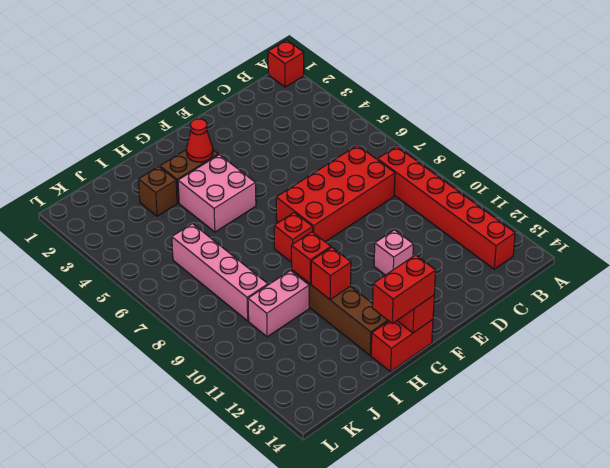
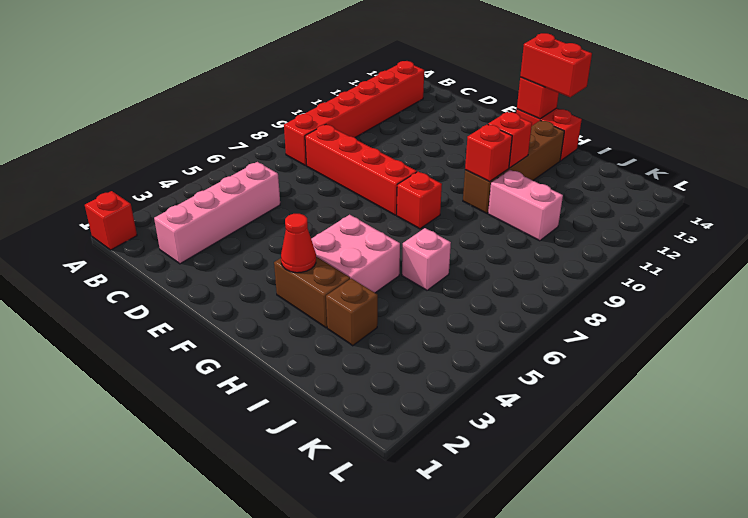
red 2x4 brick [276,145,395,242] -> red 1x4 brick [305,125,417,215]
pink 1x1 brick [374,230,414,275] -> pink 1x1 brick moved to [402,228,451,290]
pink 1x4 brick [172,224,268,321] -> pink 1x4 brick moved to [154,162,280,264]

